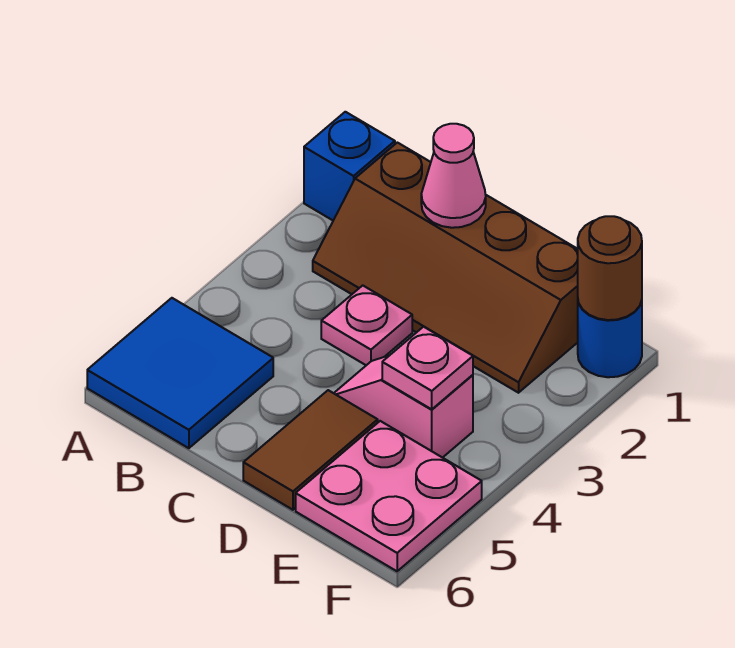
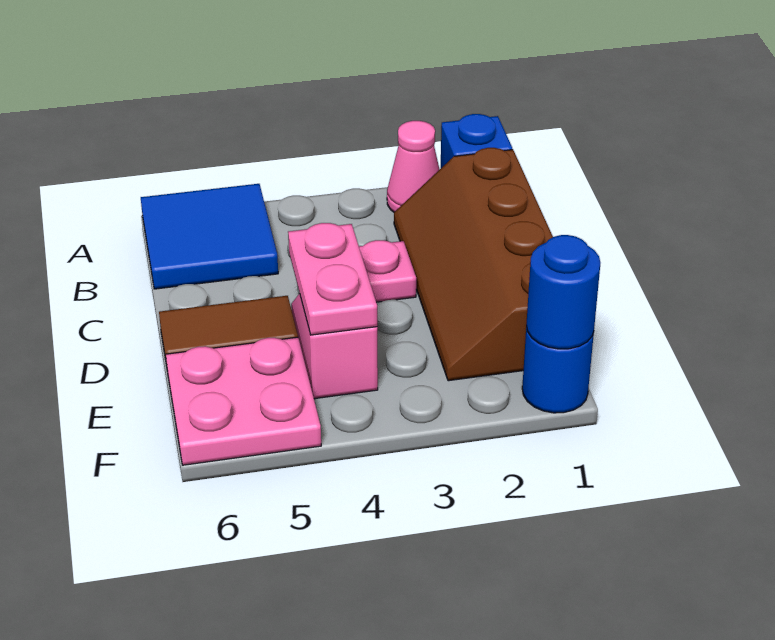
pink 1x1 cone [421,124,486,228] -> pink 1x1 cone moved to [387,121,440,212]
pink 1x1 plate [382,327,473,409] -> pink 1x2 plate [288,223,377,335]
brown 1x1 round brick [578,216,642,320] -> blue 1x1 round brick [526,235,600,349]

